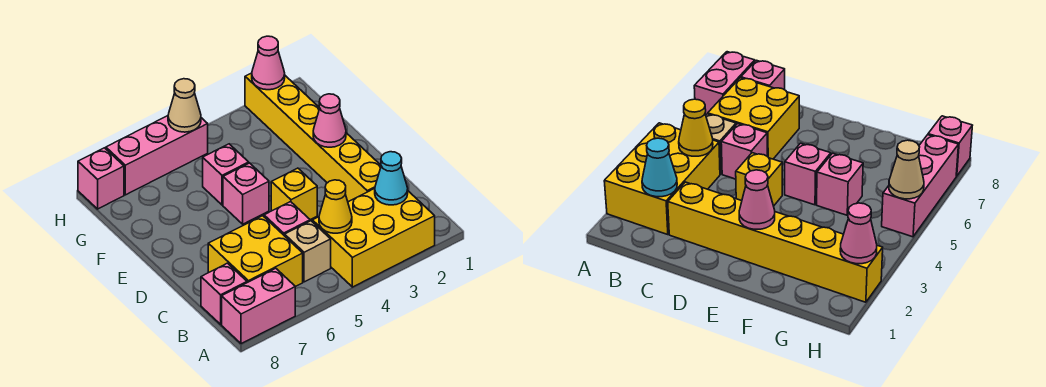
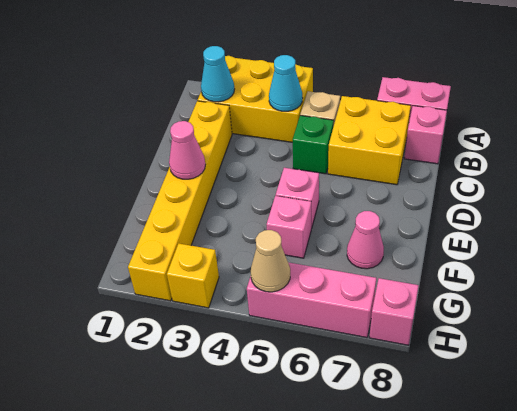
yellow 1x1 cone [319,180,352,233] -> cyan 1x1 cone [269,55,303,111]
pink 1x1 brick [264,202,310,236] -> green 1x1 brick [293,116,334,174]
yellow 1x1 brick [271,168,317,220] -> yellow 1x1 brick moved to [167,244,219,308]
pink 1x1 cone [252,36,285,90] -> pink 1x1 cone moved to [347,211,384,269]

